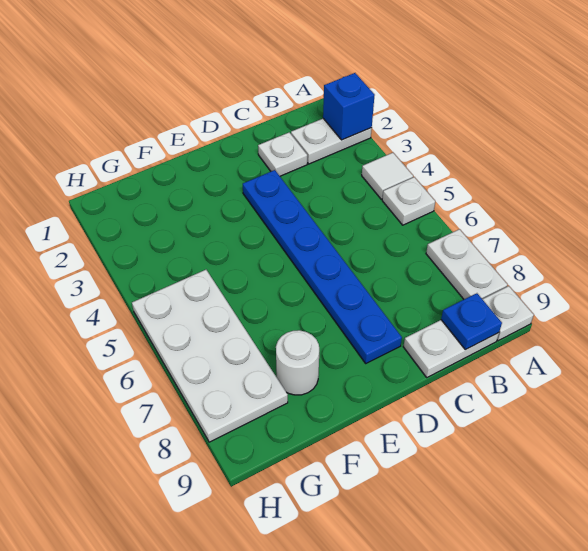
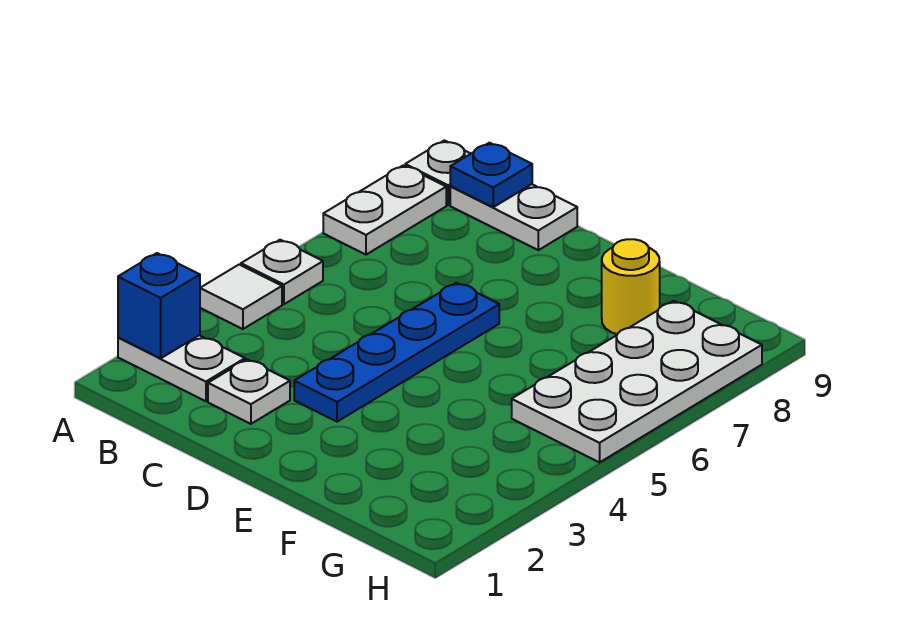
blue 1x6 plate [243,170,402,363] -> blue 1x4 plate [294,283,499,422]
white 1x1 round brick [276,330,319,395] -> yellow 1x1 round brick [602,239,660,334]

